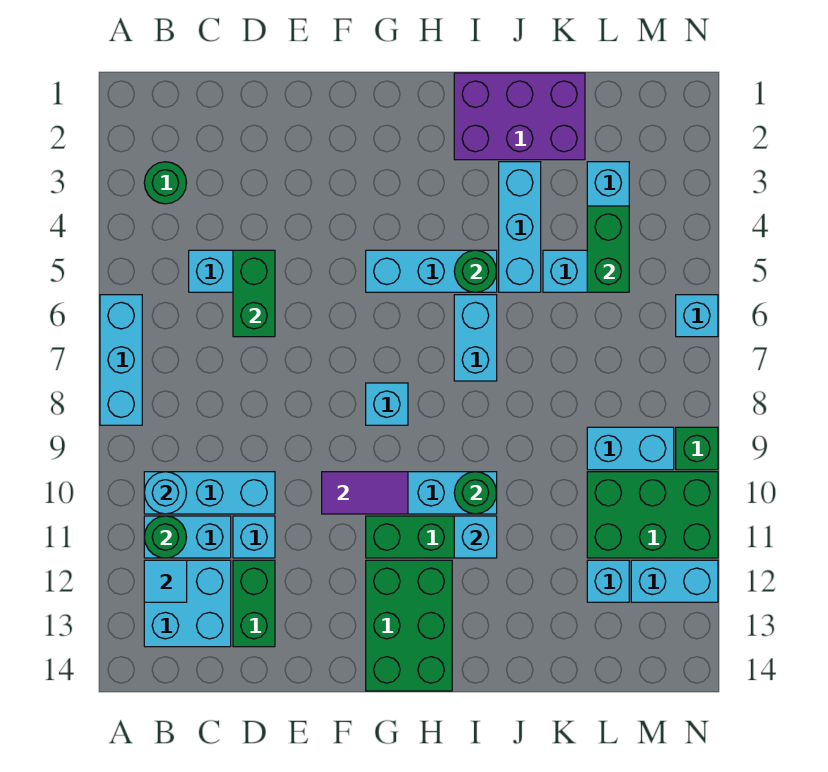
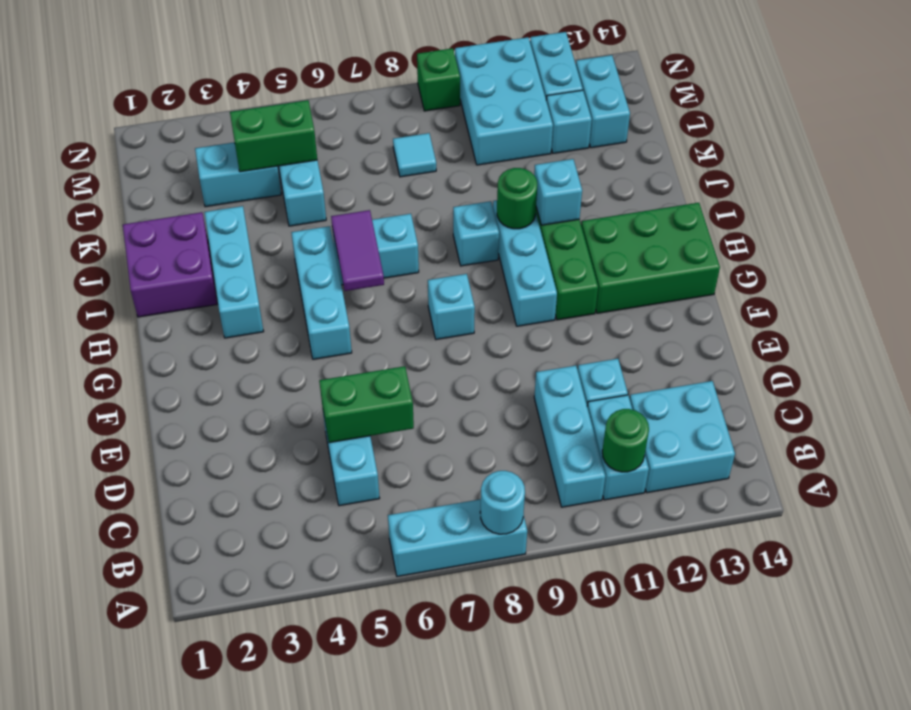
green 1x1 round brick [144,162,186,204] -> none
cyan 1x1 round brick [144,472,186,514] -> cyan 1x1 round brick moved to [480,471,525,534]
cyan 1x1 tile [144,560,187,602] -> cyan 1x1 tile moved to [393,133,436,177]
green 1x2 brick [233,560,275,647] -> none
purple 1x2 tile [322,472,408,514] -> purple 1x2 tile moved to [331,210,384,291]
purple 2x3 brick [454,73,585,160] -> purple 2x2 brick [123,212,217,317]
green 1x1 round brick [454,250,497,292] -> none
cyan 1x3 brick [499,162,541,292] -> cyan 1x3 brick turned to [205,206,264,338]
cyan 1x2 brick [587,427,674,470] -> cyan 1x2 brick moved to [576,55,630,148]
green 2x3 brick [587,472,718,558] -> cyan 2x3 brick [455,37,553,165]
cyan 1x1 brick [676,295,718,337] -> cyan 1x1 brick moved to [453,201,499,266]

